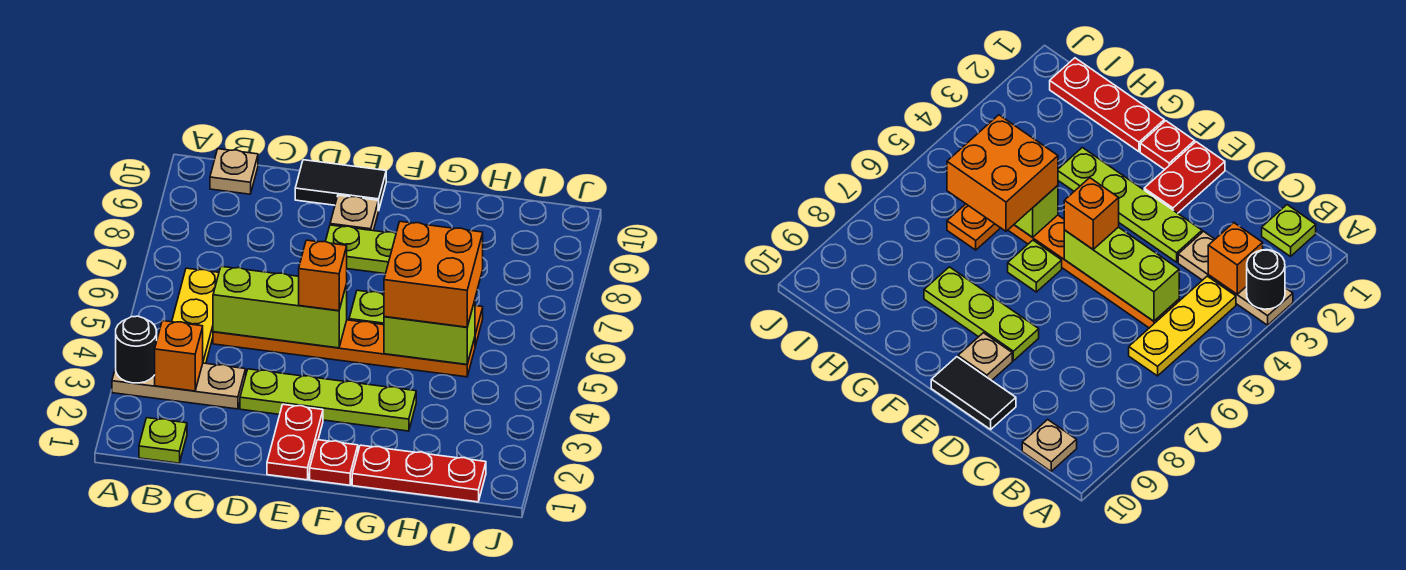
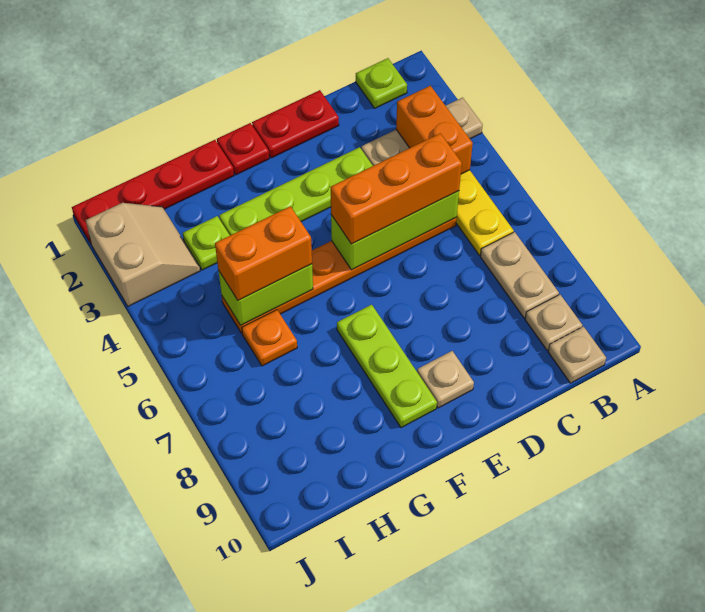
black 1x1 round brick [116,316,157,383] -> none
orange 1x1 brick [155,321,203,391] -> orange 1x2 brick [396,86,473,174]
none -> tan 1x2 plate [480,232,559,318]
none -> tan 1x1 plate [525,295,582,350]
black 1x2 tile [295,160,386,211] -> none
red 1x2 plate [267,404,323,480] -> red 1x2 plate turned to [252,90,339,158]
orange 1x1 brick [299,240,347,311] -> orange 1x3 brick [331,133,462,244]
lime 1x3 plate [325,225,396,274] -> lime 1x3 plate turned to [337,305,437,428]
lime 1x1 plate [349,290,384,325] -> lime 1x1 plate moved to [183,216,230,270]
red 1x3 plate [352,445,486,502] -> red 1x4 plate [72,140,234,244]
orange 2x2 brick [384,221,483,327] -> orange 1x2 brick [215,206,312,300]
none -> tan 2x2 slope [86,203,200,306]

